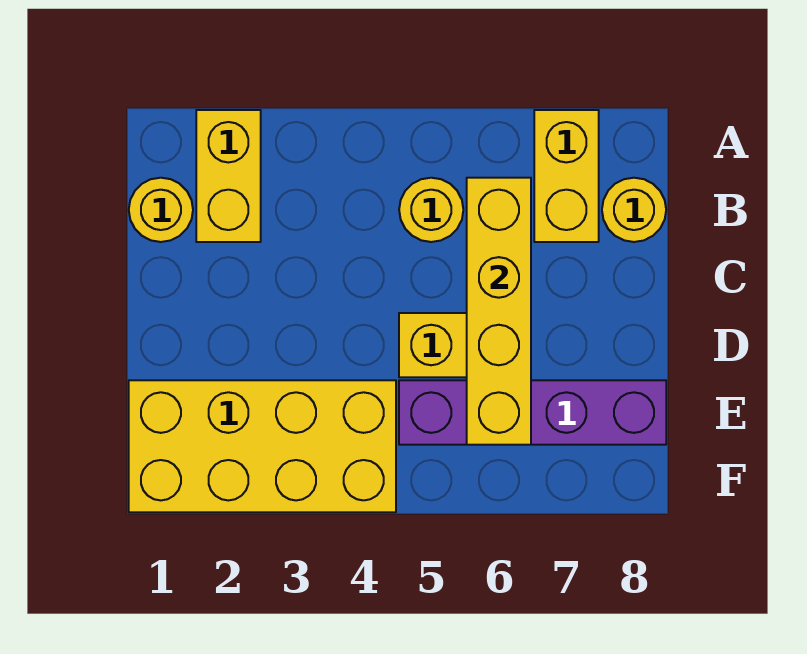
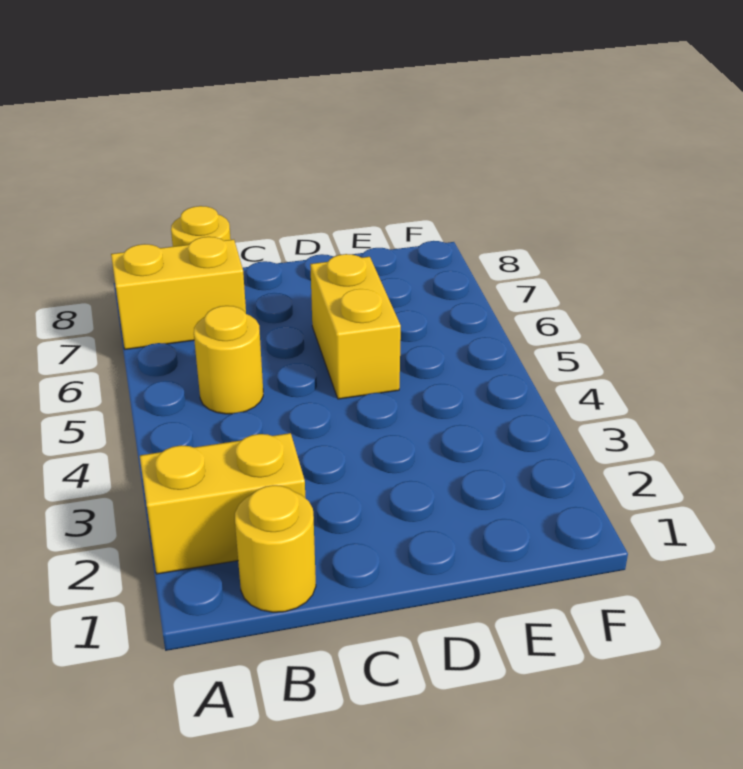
yellow 1x4 brick [467,178,531,445] -> none
yellow 2x4 brick [129,380,396,512] -> none
purple 1x4 brick [399,380,666,445] -> none

